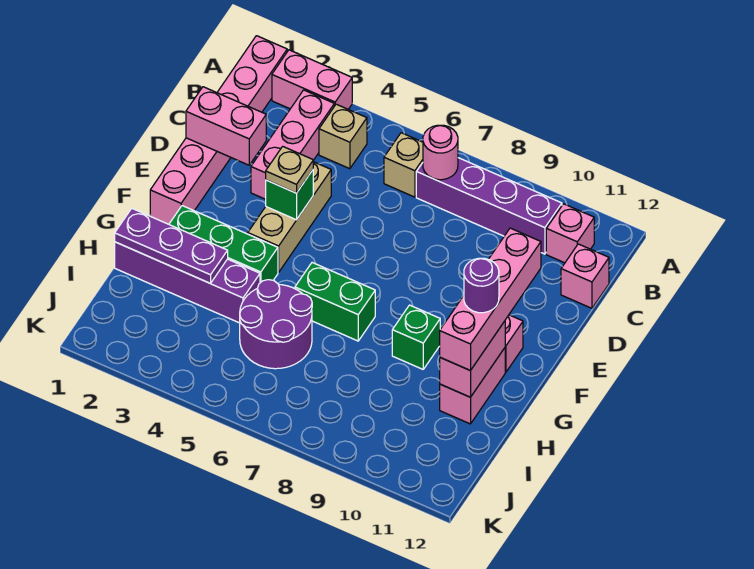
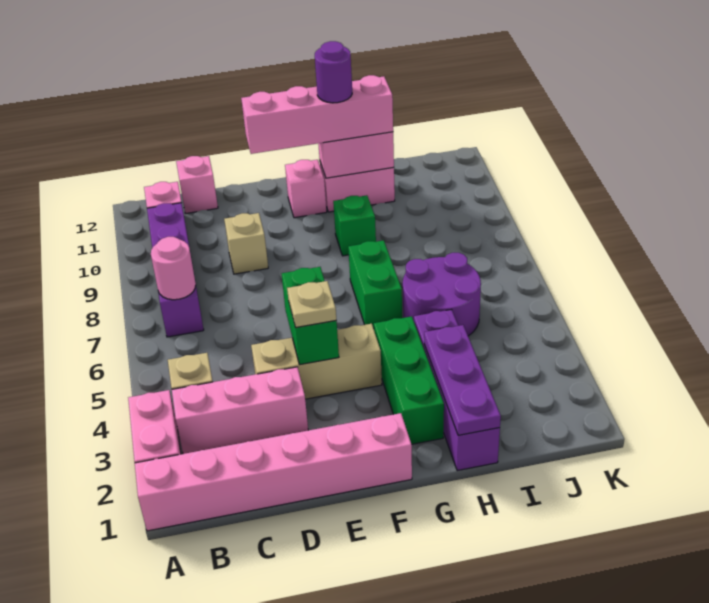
tan 1x1 brick [384,133,423,197] -> tan 1x1 brick moved to [224,213,268,274]
pink 1x2 brick [186,87,266,165] -> none
green 1x1 brick [266,170,313,220] -> green 1x2 brick [282,267,339,365]

